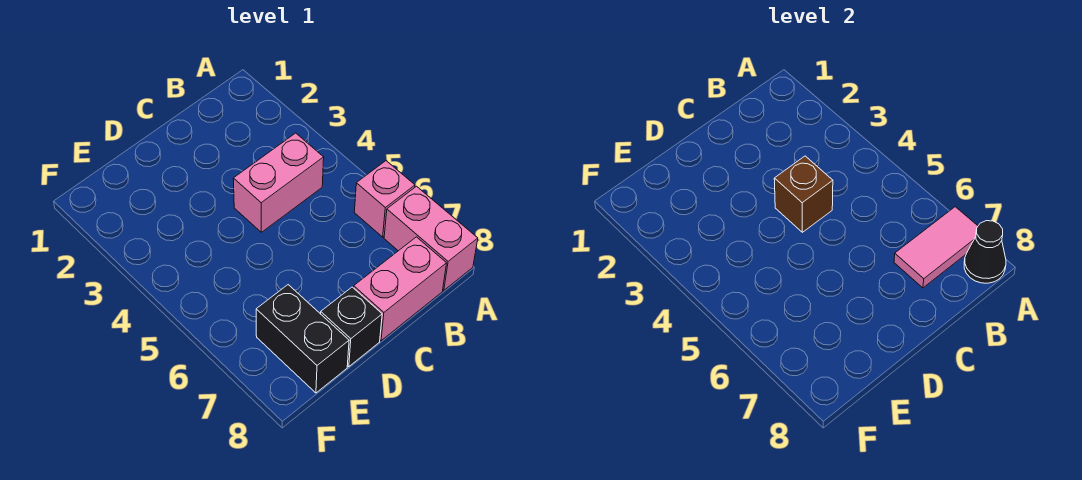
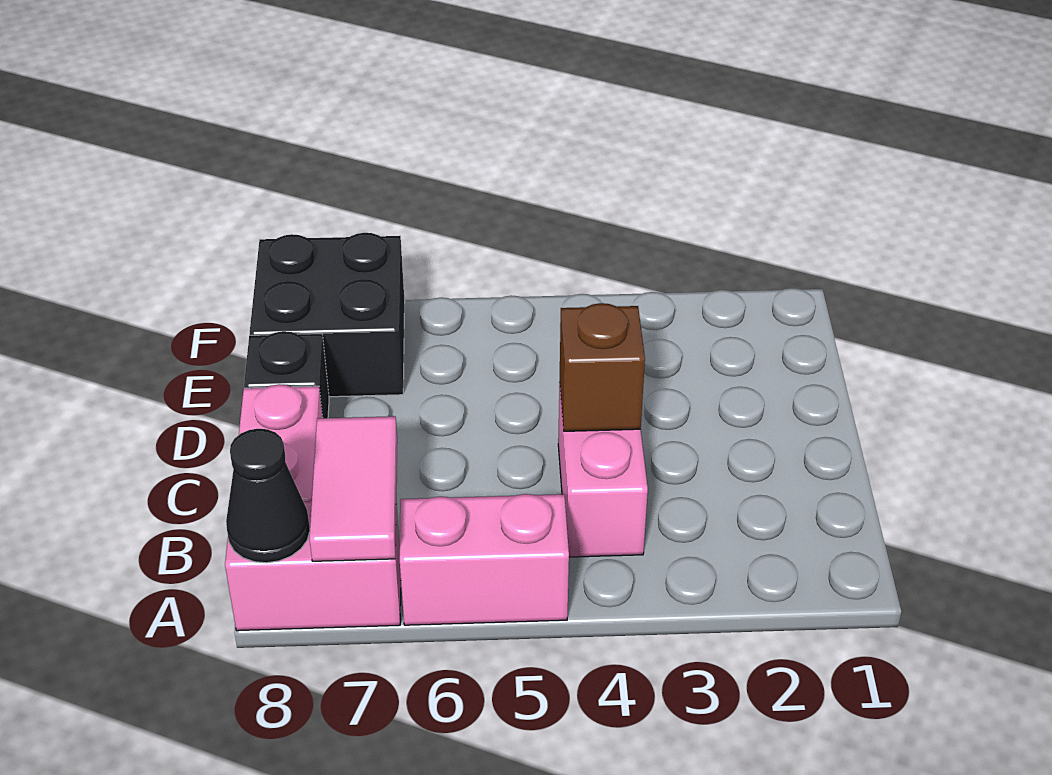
pink 1x1 brick [354,161,415,237] -> pink 1x2 brick [400,494,569,625]
black 1x2 brick [256,285,349,393] -> black 2x2 brick [250,233,405,397]

